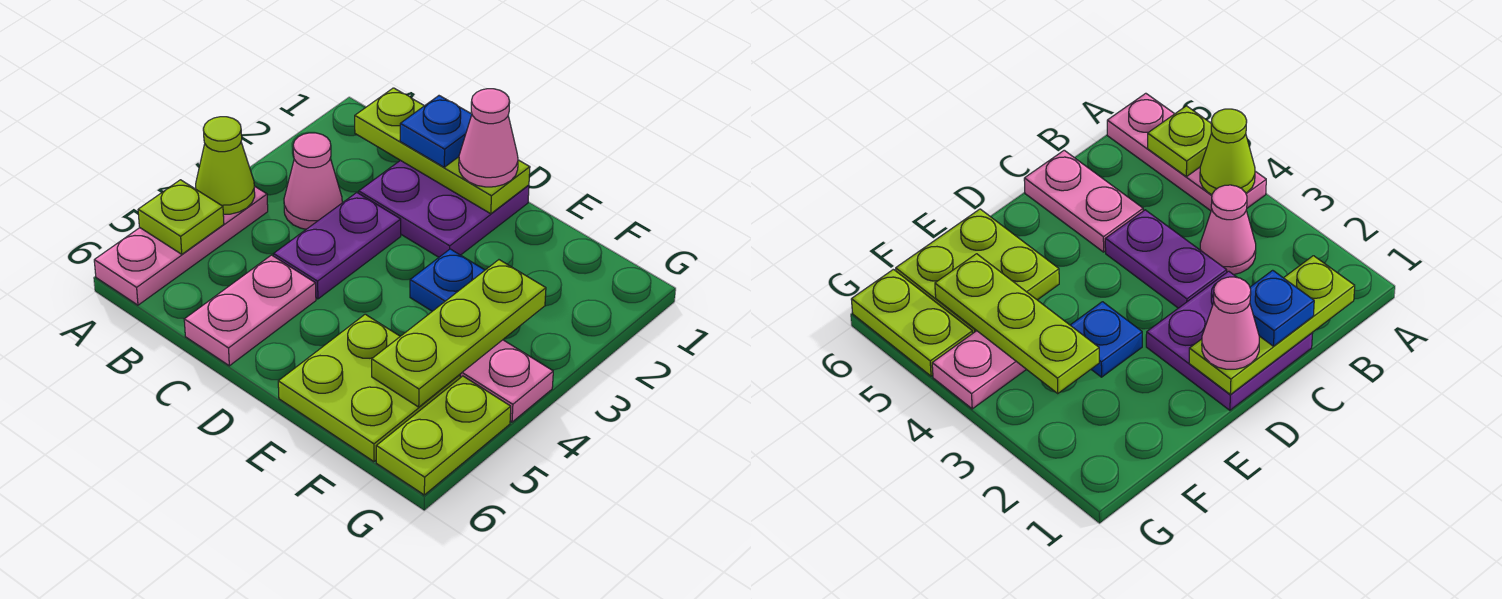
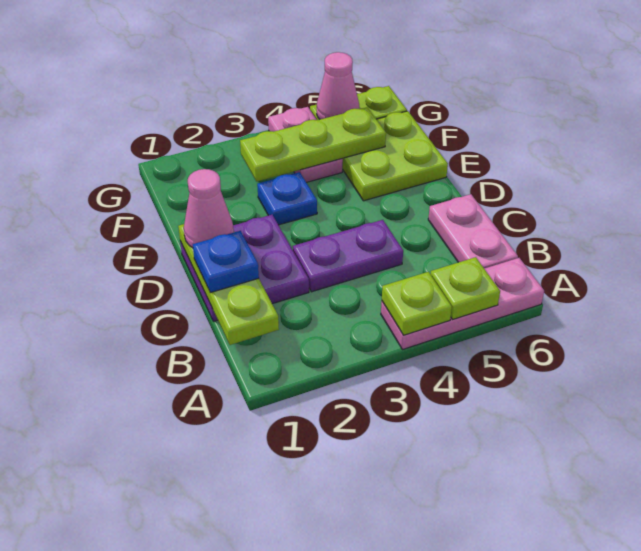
lime 1x1 cone [196,117,255,214] -> lime 1x1 plate [382,272,452,335]
pink 1x1 cone [284,133,342,229] -> pink 1x1 cone moved to [317,52,359,119]
pink 1x2 plate [184,255,316,366] -> pink 1x2 plate turned to [428,194,518,268]

